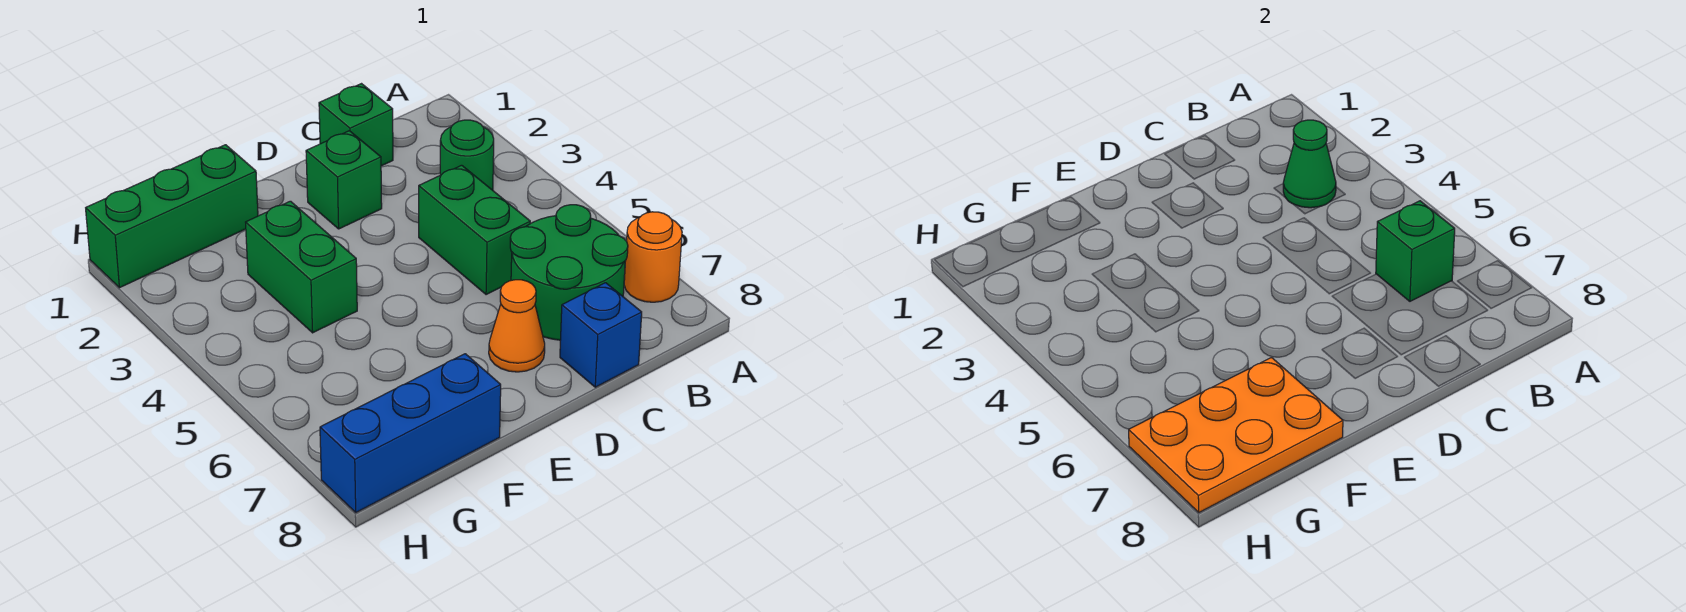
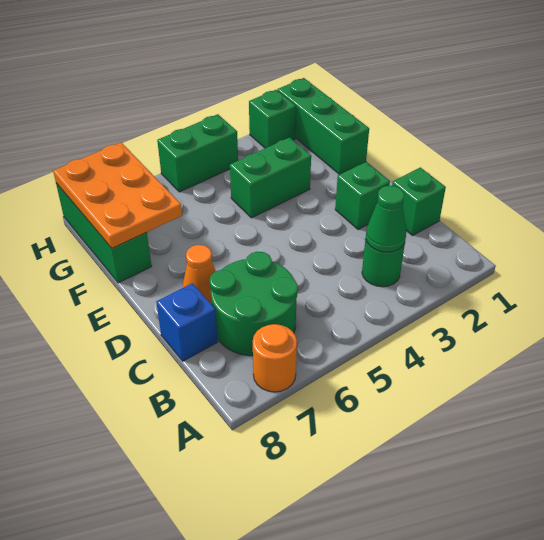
green 1x1 brick [1376,201,1455,301] -> green 1x1 brick moved to [249,90,296,148]
green 1x2 brick [419,165,530,295] -> green 1x2 brick moved to [157,114,238,192]
blue 1x3 brick [320,354,501,512] -> green 1x3 brick [56,183,152,283]

